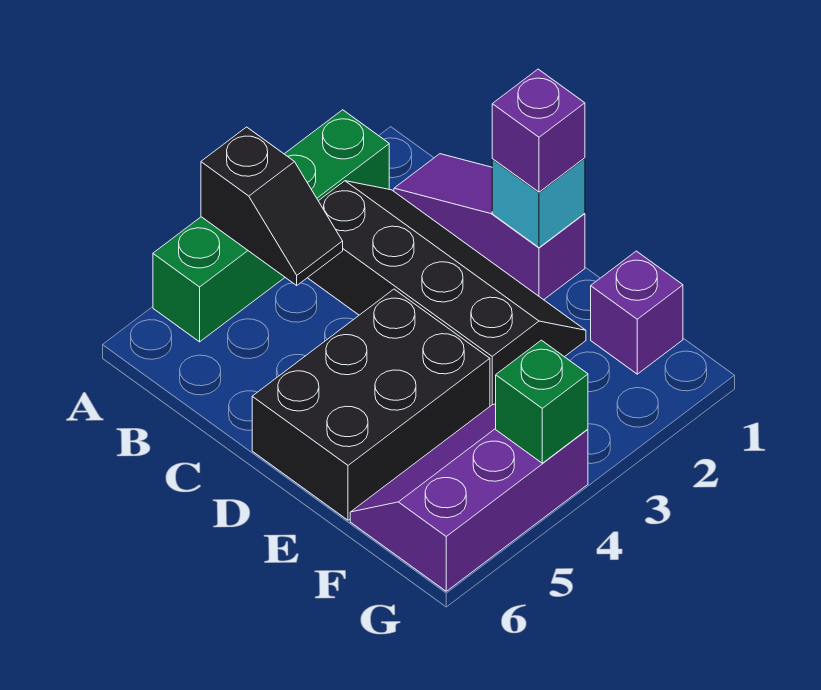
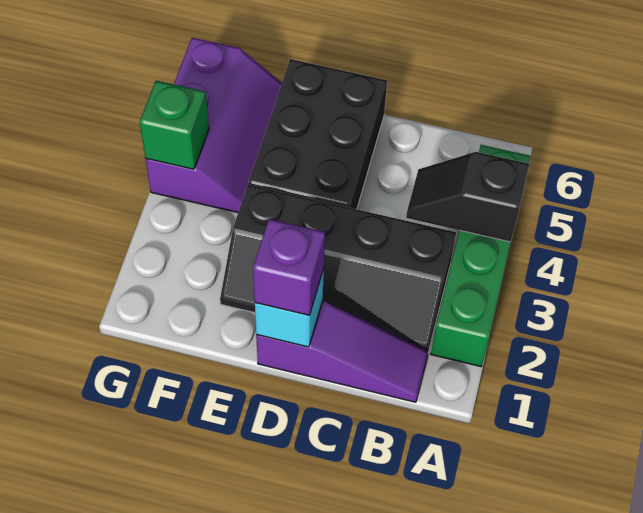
purple 1x1 brick [591,251,683,374] -> none

